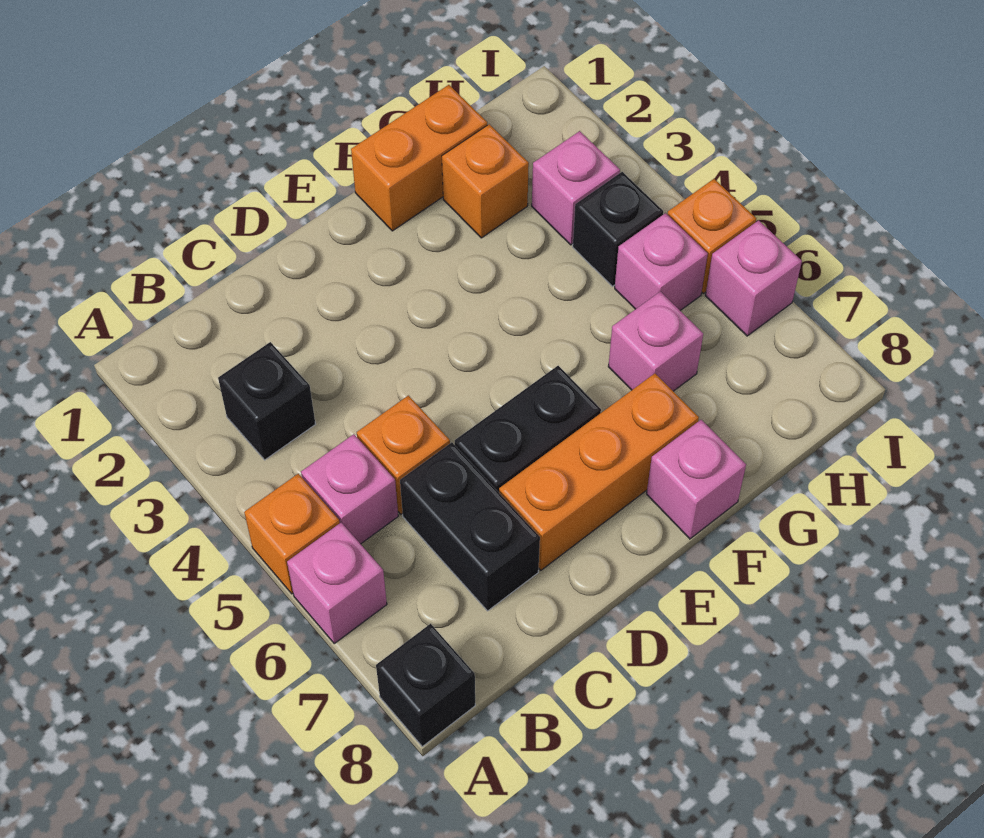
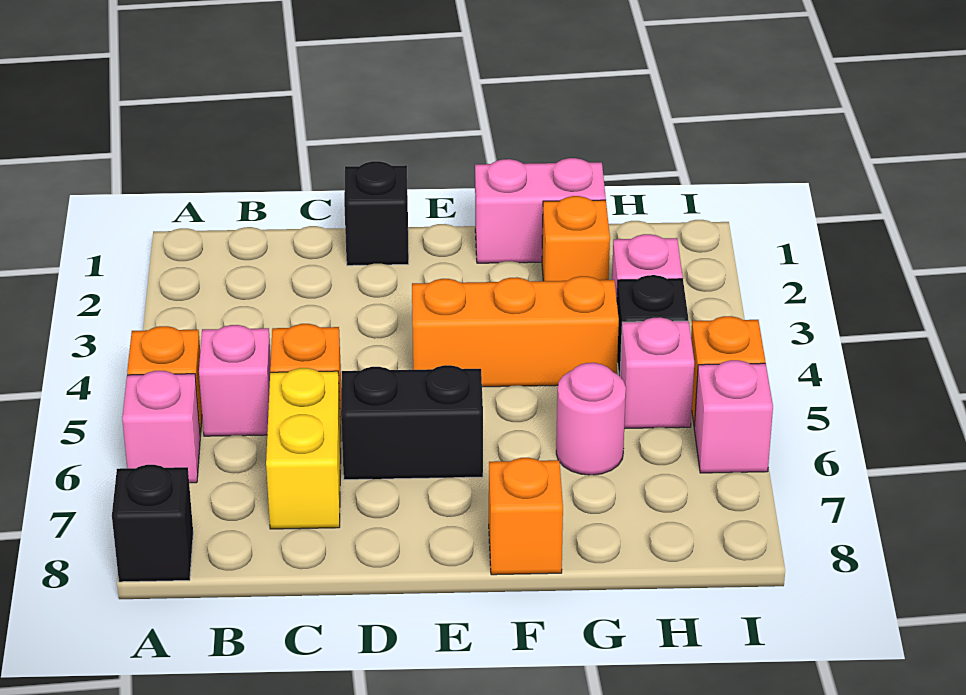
black 1x1 brick [218,342,315,460] -> black 1x1 brick moved to [344,161,409,266]
black 1x2 brick [400,442,540,611] -> yellow 1x2 brick [266,368,341,529]
orange 1x3 brick [499,373,699,570] -> orange 1x3 brick moved to [412,276,619,387]
orange 1x2 brick [351,85,487,231] -> pink 1x2 brick [475,158,606,263]
pink 1x1 brick [647,420,746,539] -> orange 1x1 brick [489,458,563,575]
pink 1x1 brick [608,291,703,391] -> pink 1x1 round brick [556,363,626,475]

